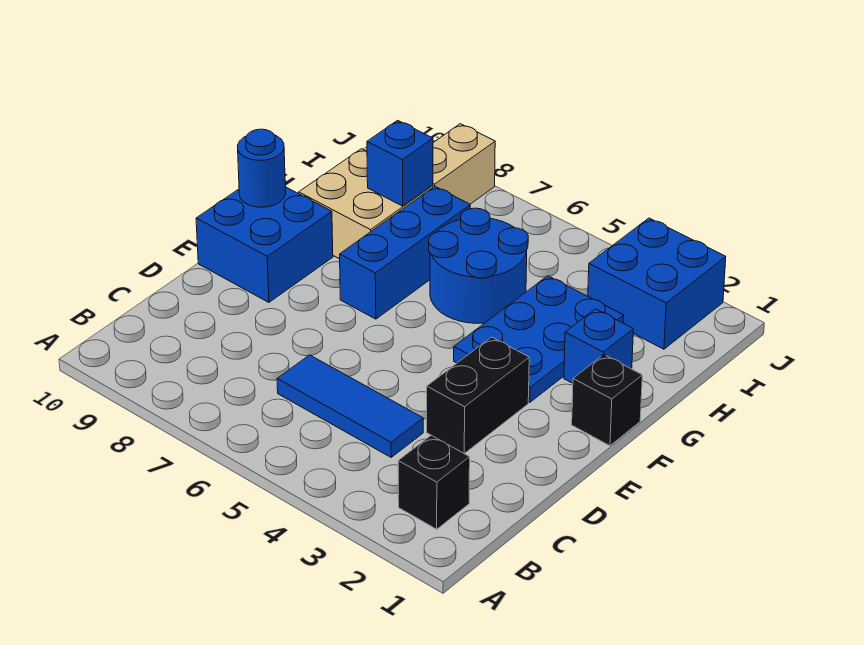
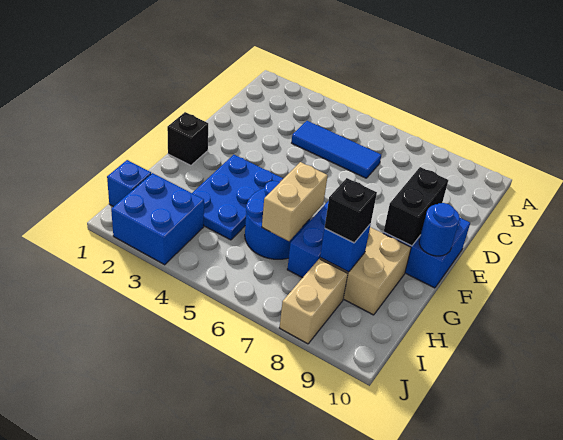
black 1x1 brick [398,436,470,529] -> black 1x1 brick moved to [325,178,377,243]
black 1x2 brick [427,337,529,454] -> black 1x2 brick moved to [384,167,448,246]
blue 1x1 brick [564,309,634,383] -> blue 1x1 brick moved to [107,160,151,207]
none -> tan 1x2 brick [262,162,328,241]

